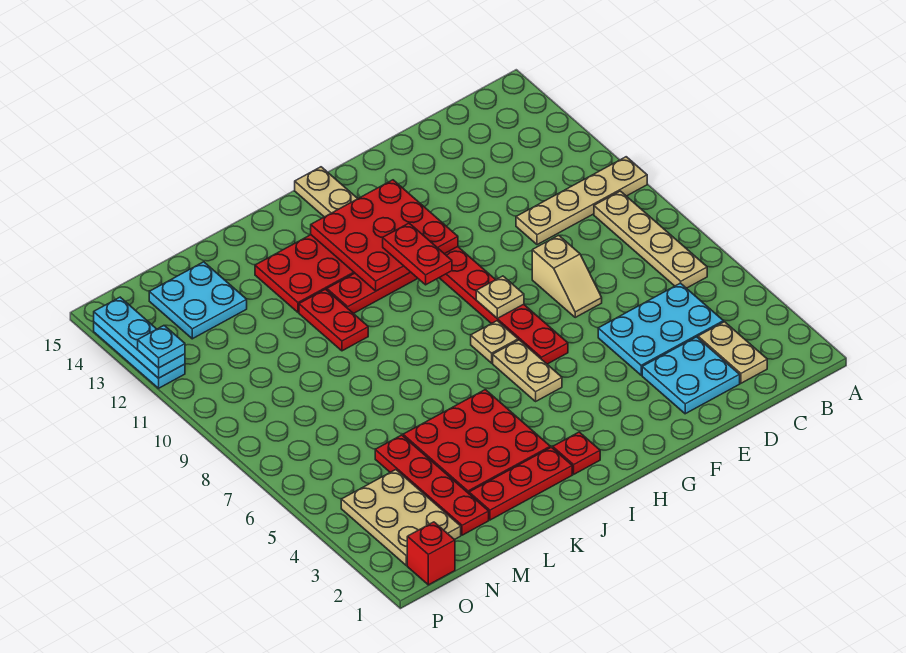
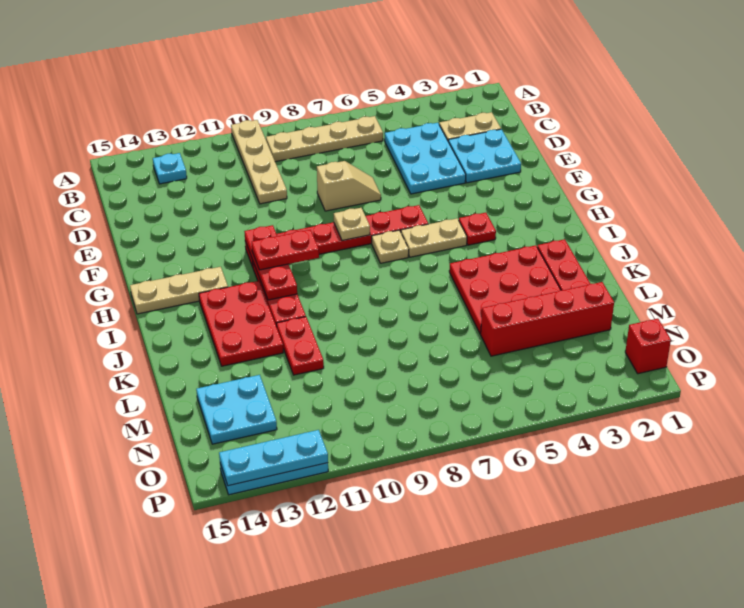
red 3x3 plate [311,180,458,291] -> red 1x3 plate [244,225,297,300]
red 1x1 plate [553,432,600,474] -> red 1x1 plate moved to [459,213,496,245]
red 1x2 plate [299,289,368,351] -> red 1x2 plate turned to [277,317,324,375]
red 1x4 plate [375,435,489,535] -> red 1x4 brick [481,282,614,356]
tan 2x3 plate [341,470,461,566] -> none
cyan 1x1 plate [138,326,185,368] -> cyan 1x1 plate moved to [153,153,187,184]

